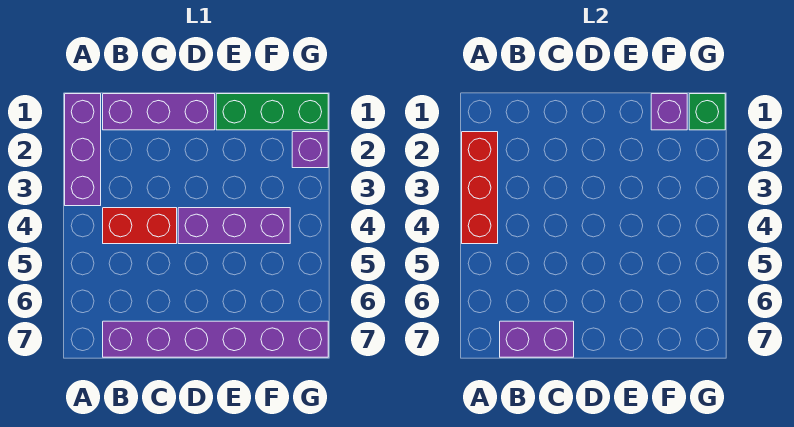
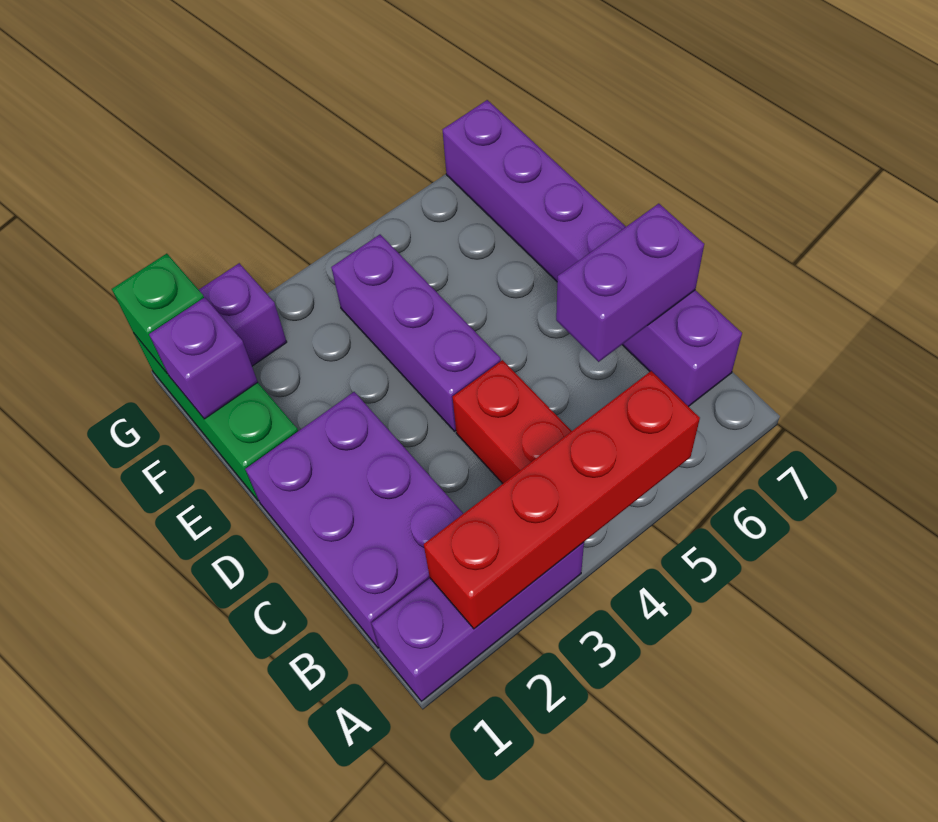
red 1x3 brick [462,132,498,244] -> red 1x4 brick [424,371,700,629]
purple 1x3 brick [103,94,215,130] -> purple 2x3 brick [245,392,463,648]
purple 1x2 brick [500,321,574,357] -> purple 1x2 brick turned to [556,204,704,362]

